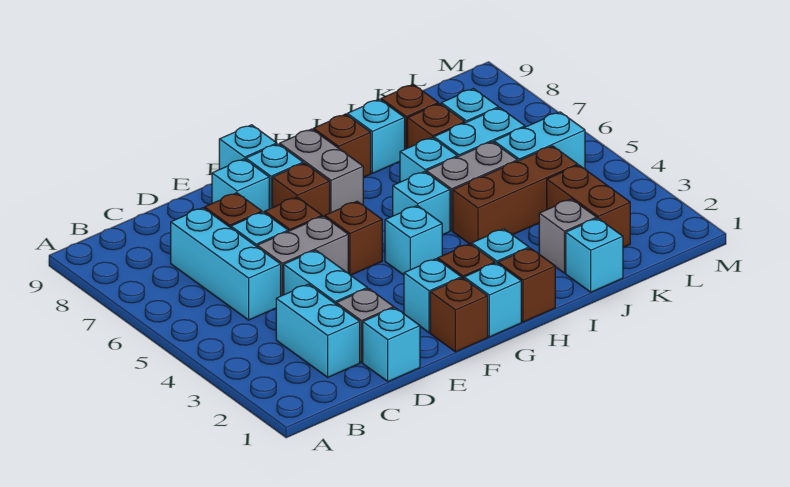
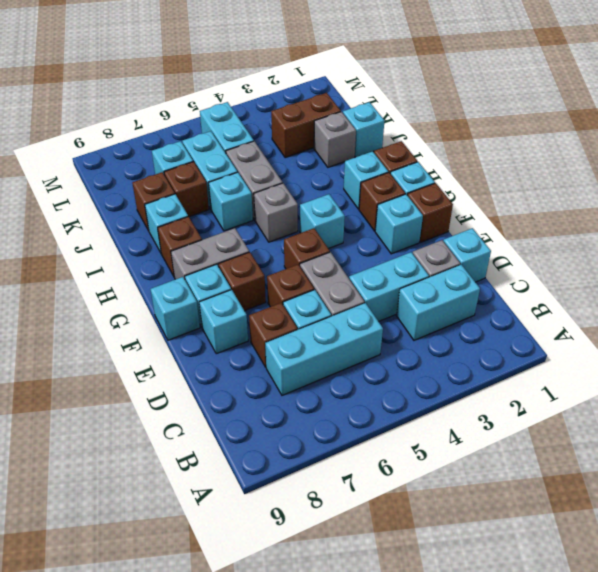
cyan 1x1 brick [393,172,450,235] -> grey 1x1 brick [254,183,298,242]
brown 1x3 brick [453,146,578,245] -> none

